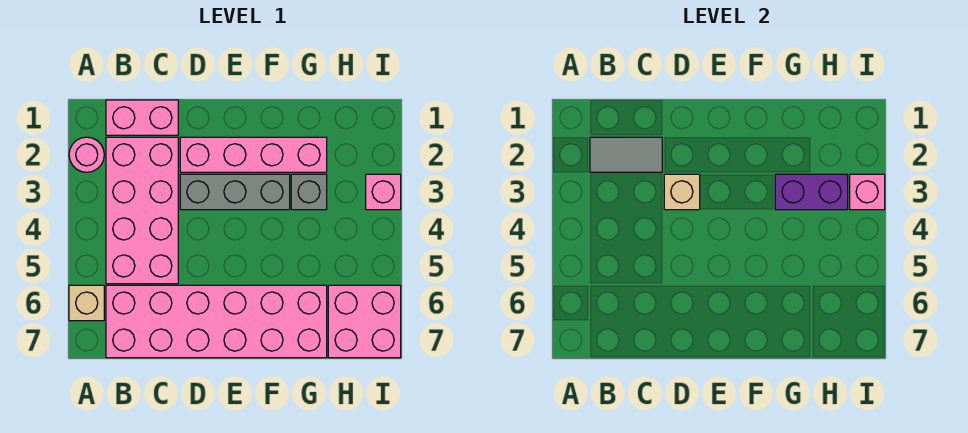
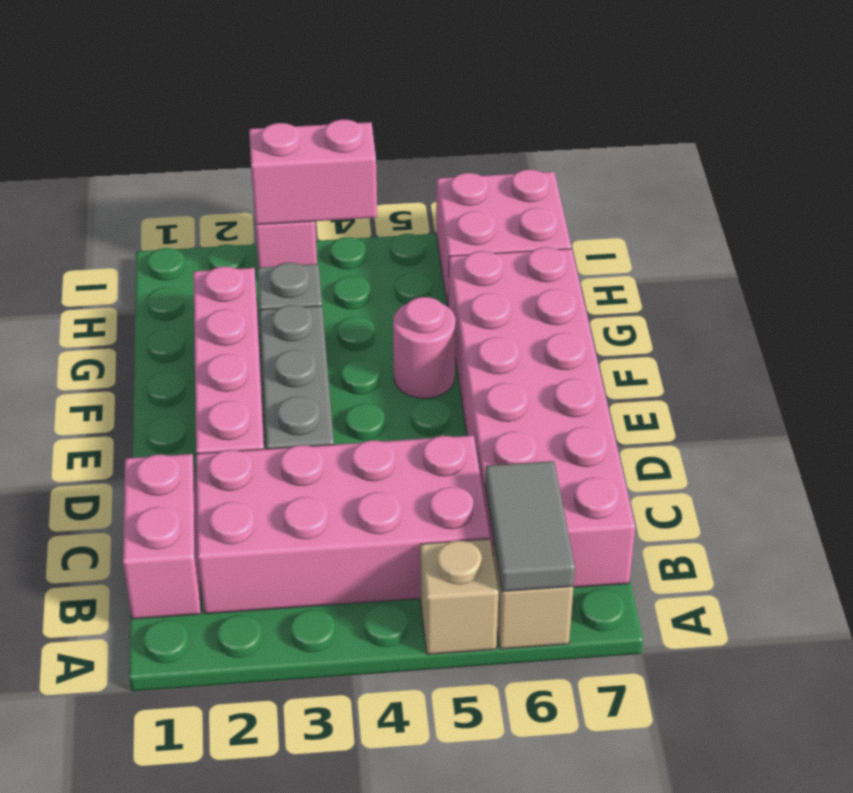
pink 1x1 round brick [69,137,104,172] -> pink 1x1 round brick moved to [393,297,456,398]
grey 1x2 tile [590,137,662,172] -> grey 1x2 tile moved to [485,461,575,592]
tan 1x1 brick [664,174,700,210] -> tan 1x1 brick moved to [420,539,498,654]
purple 1x2 brick [775,174,848,210] -> none
pink 1x1 brick [850,174,885,210] -> pink 1x2 brick [249,119,377,225]

